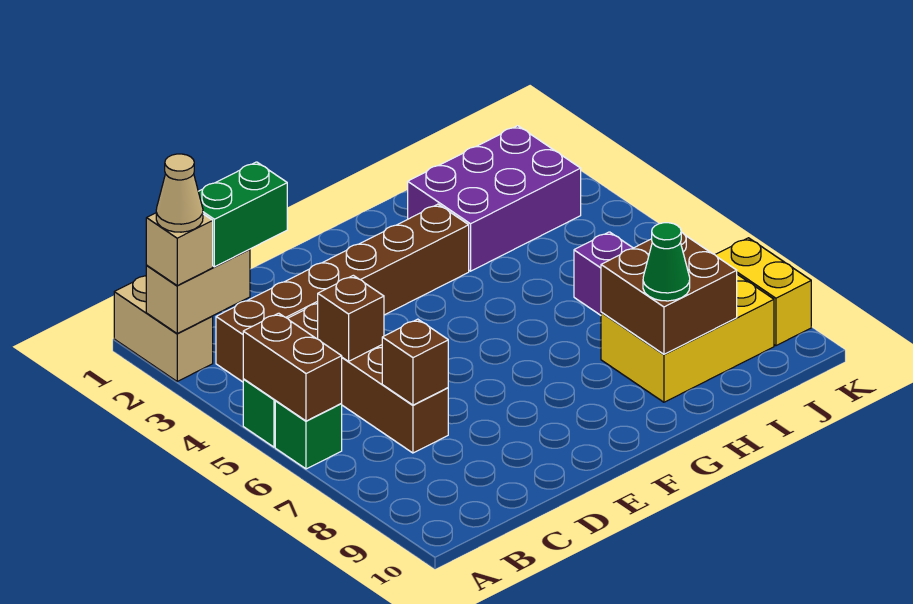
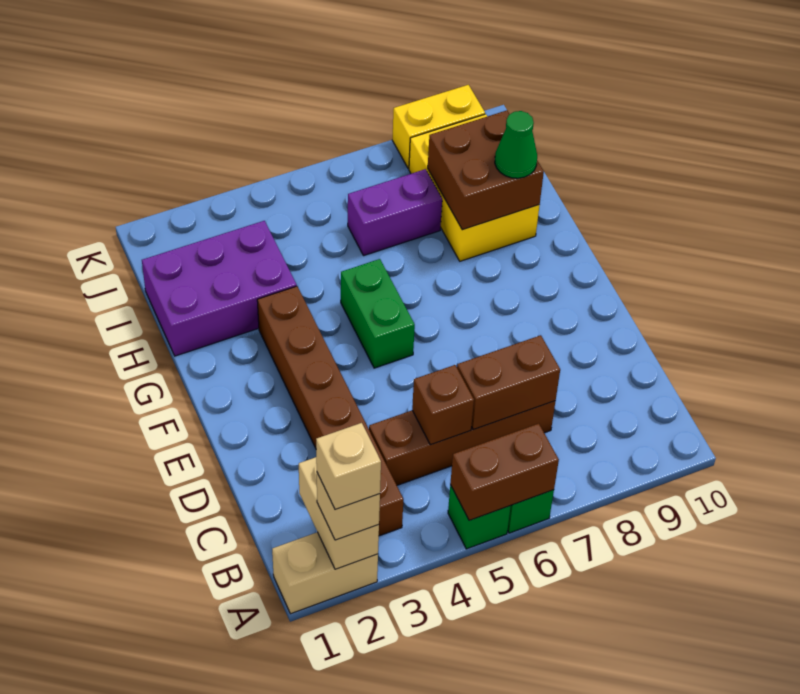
tan 1x1 cone [156,154,203,232] -> tan 1x1 brick [316,423,381,510]
green 1x2 brick [198,162,287,267] -> green 1x2 brick moved to [341,259,415,368]
brown 1x1 brick [382,319,448,405] -> brown 1x2 brick [457,335,560,430]
purple 2x3 brick [408,126,581,271] -> purple 2x3 brick turned to [142,221,297,356]

